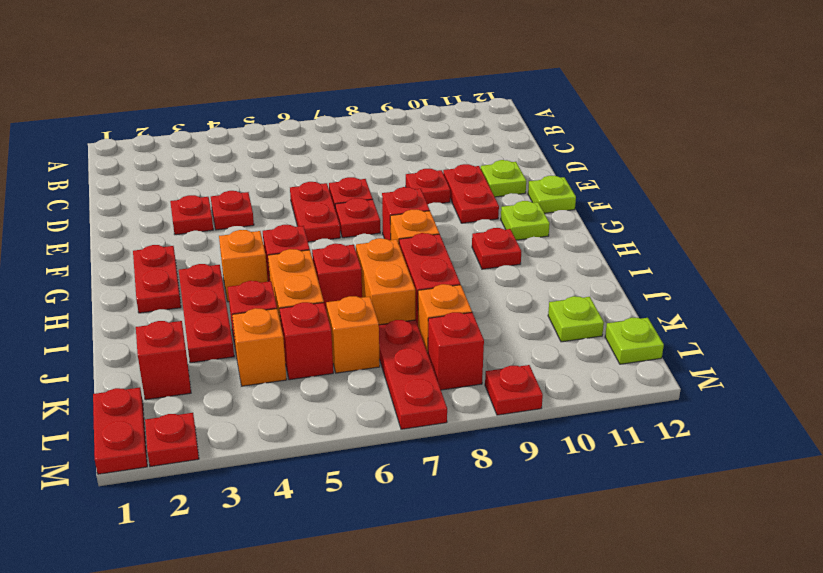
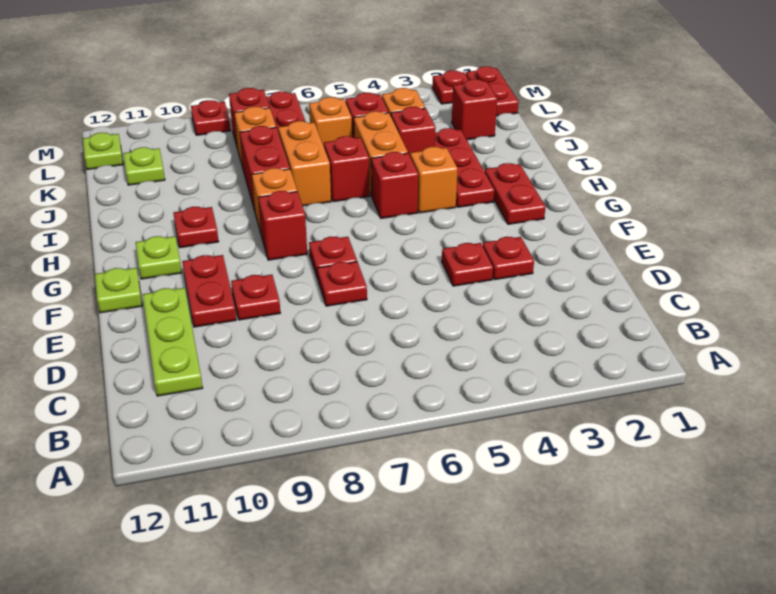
red 1x2 plate [290,182,340,242] -> none
lime 1x1 plate [481,160,526,197] -> lime 1x3 plate [143,288,203,396]

